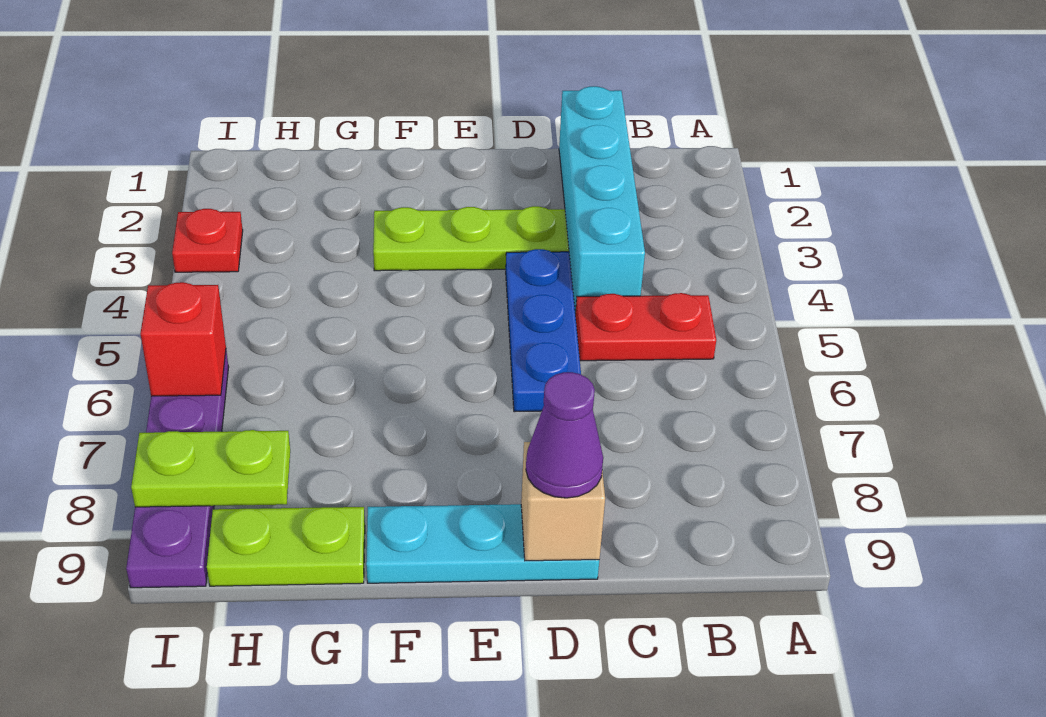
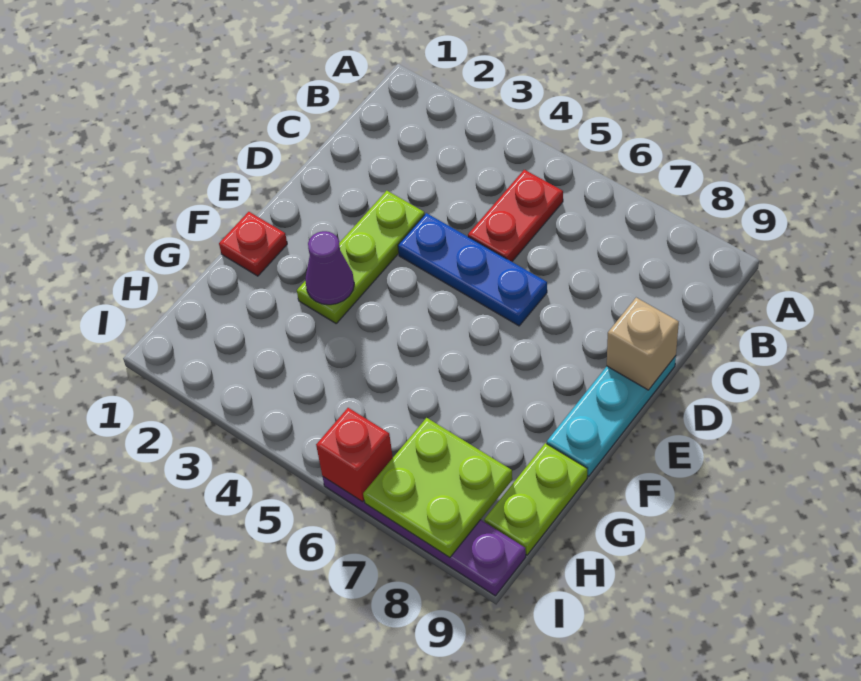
cyan 1x4 brick [559,86,645,313] -> none
purple 1x1 cone [526,372,603,498] -> purple 1x1 cone moved to [305,231,354,305]
lime 1x2 plate [131,430,290,507] -> lime 2x2 plate [363,418,512,558]
red 1x1 plate [172,209,243,272] -> red 1x1 plate moved to [219,212,287,276]

